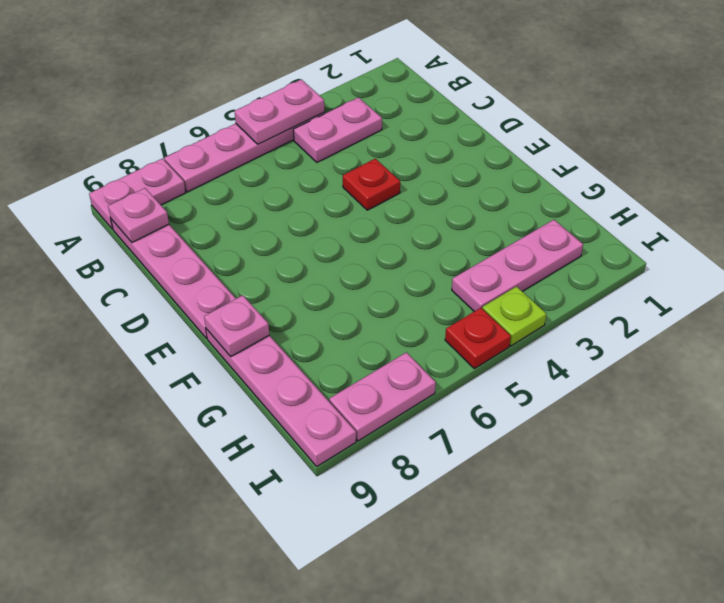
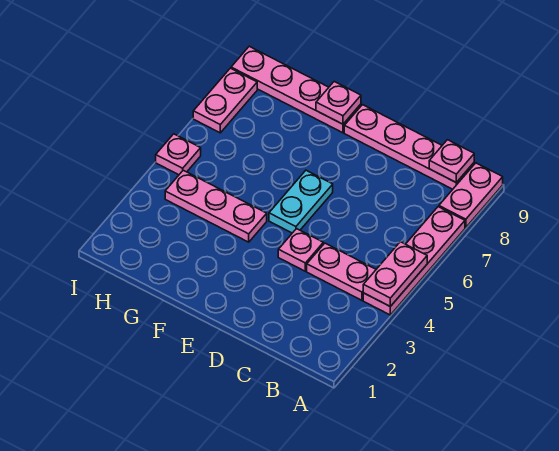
pink 1x2 plate [293,97,382,162] -> pink 1x2 plate turned to [307,243,376,300]
red 1x1 plate [343,159,400,210] -> pink 1x1 plate [278,229,323,271]
none -> cyan 1x2 plate [269,170,333,233]
pink 1x3 plate [452,220,583,311] -> pink 1x3 plate turned to [165,170,267,242]
lime 1x1 plate [482,287,546,346] -> none
red 1x1 plate [445,308,511,369] -> pink 1x1 plate [156,134,201,175]

